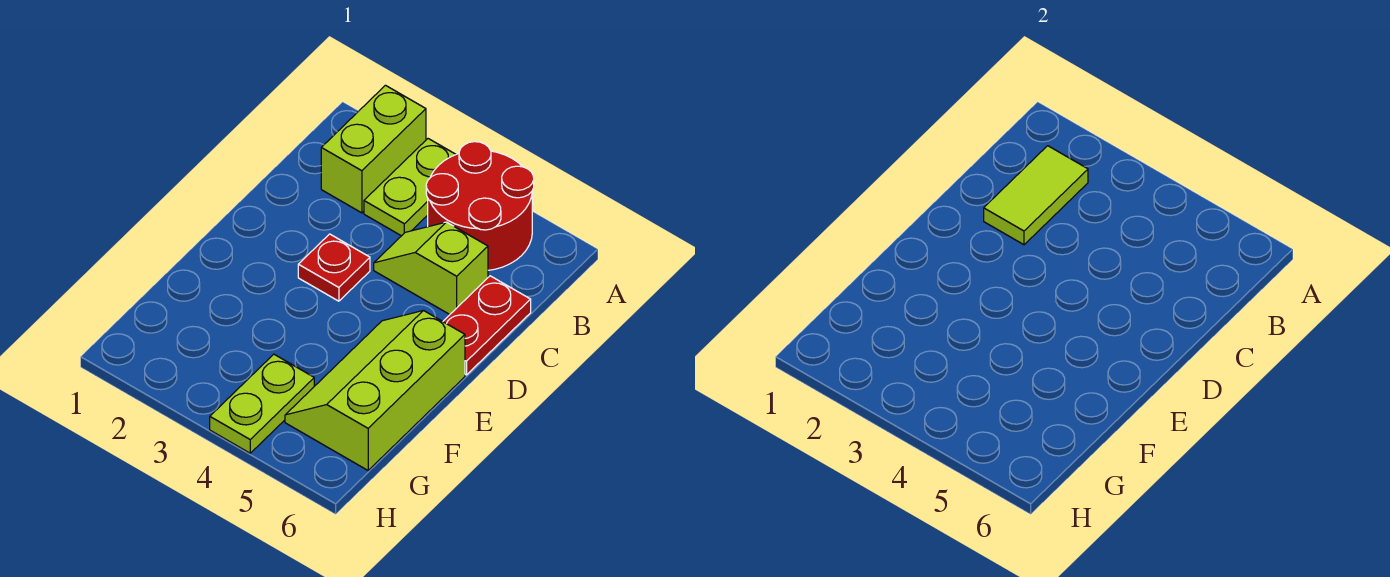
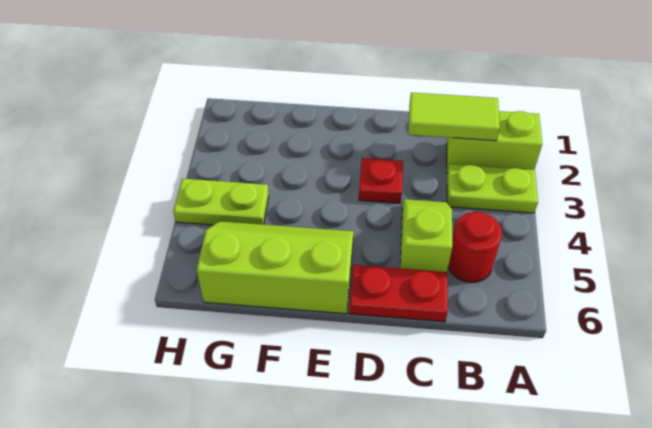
red 2x2 round brick [426,142,534,270] -> red 1x1 round brick [448,212,502,282]

